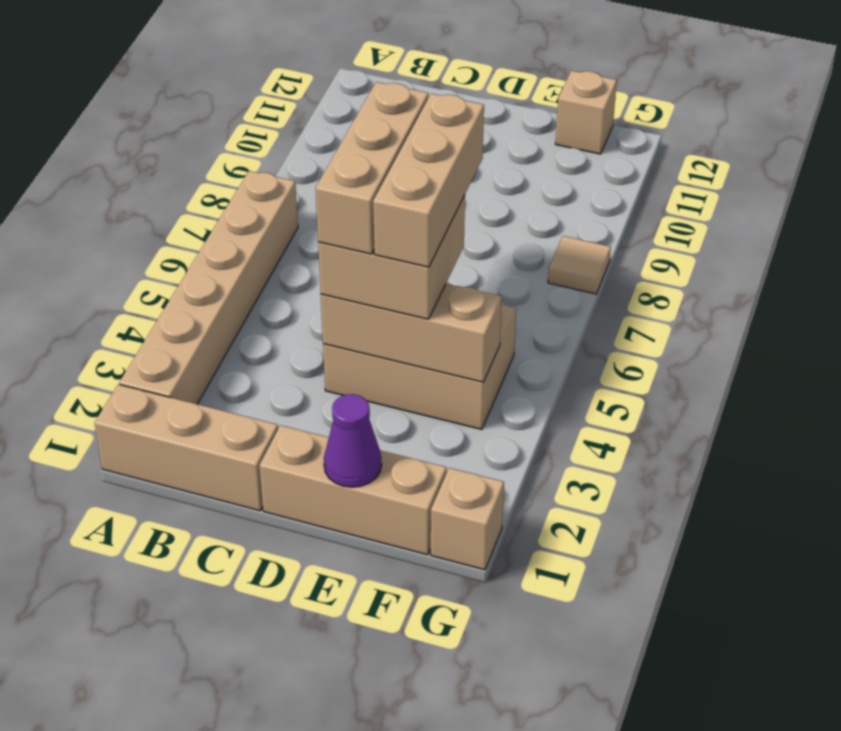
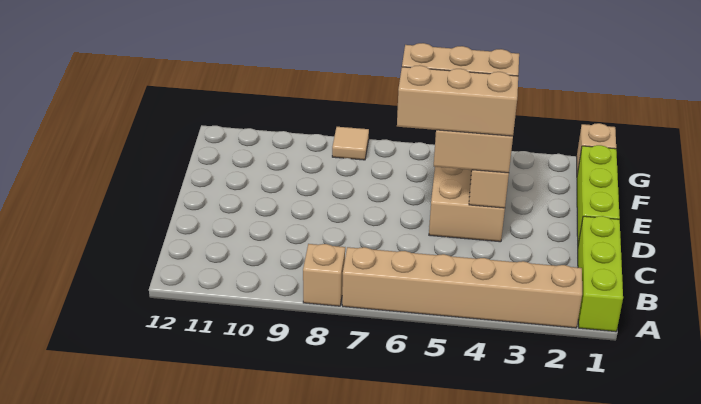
tan 1x3 brick [95,384,278,511] -> lime 1x3 brick [578,216,623,332]
tan 1x3 brick [259,425,446,555] -> lime 1x3 brick [577,145,620,244]
purple 1x1 cone [324,394,382,487] -> none
tan 1x1 brick [556,71,617,154] -> tan 1x1 brick moved to [303,244,345,306]

